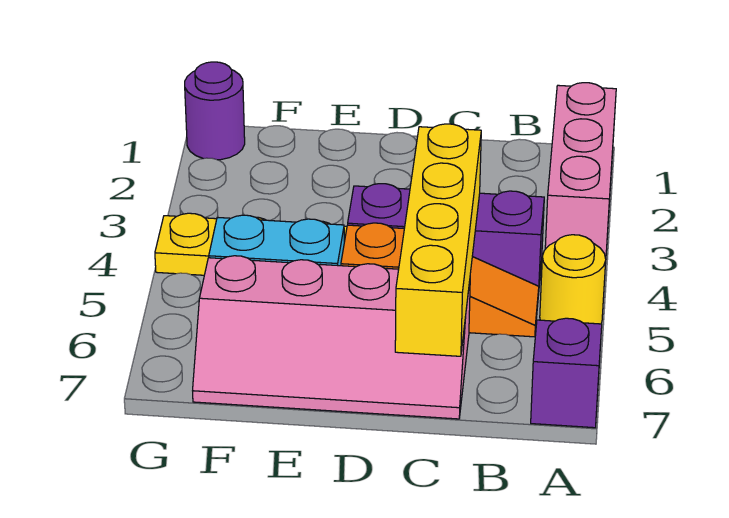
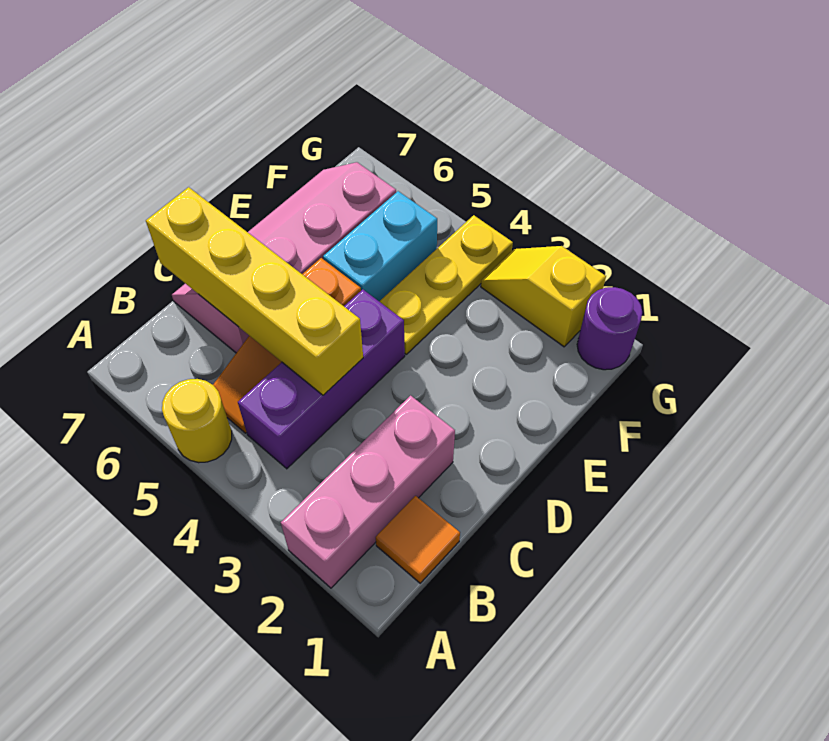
pink 1x3 brick [545,83,616,259] -> pink 1x3 brick turned to [281,396,455,588]
purple 1x1 brick [531,318,602,428] -> none
none -> orange 1x1 tile [376,496,460,583]
none -> yellow 1x2 slope [481,246,606,347]

